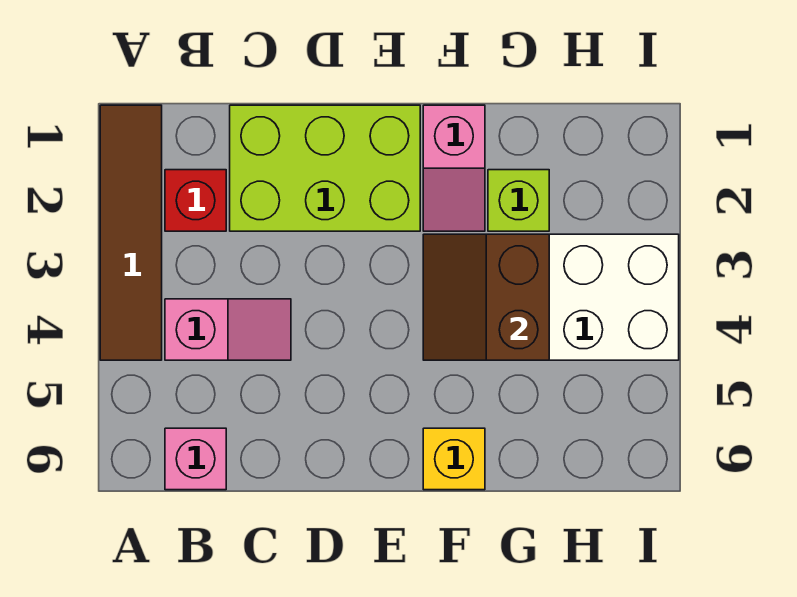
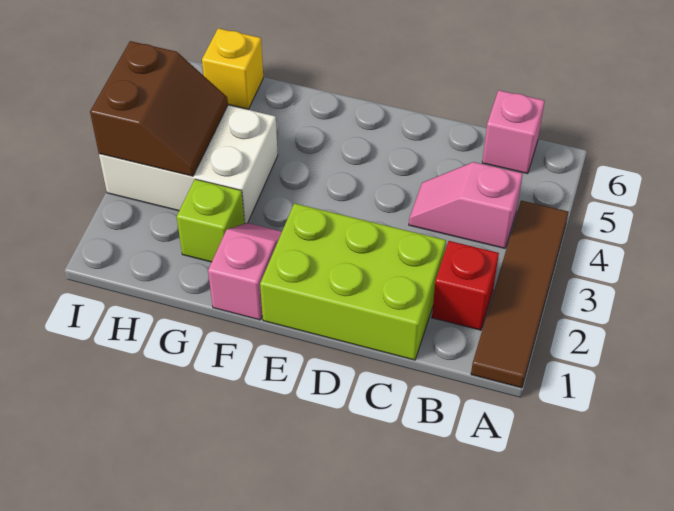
brown 2x2 slope [423,234,549,360] -> brown 2x2 slope moved to [90,41,228,176]
yellow 1x1 brick [423,428,485,490] -> yellow 1x1 brick moved to [202,28,263,109]

